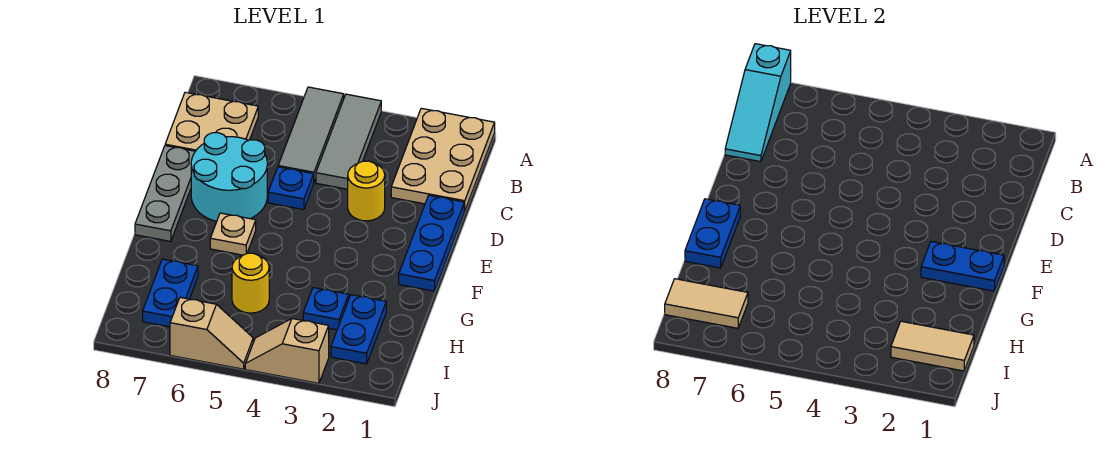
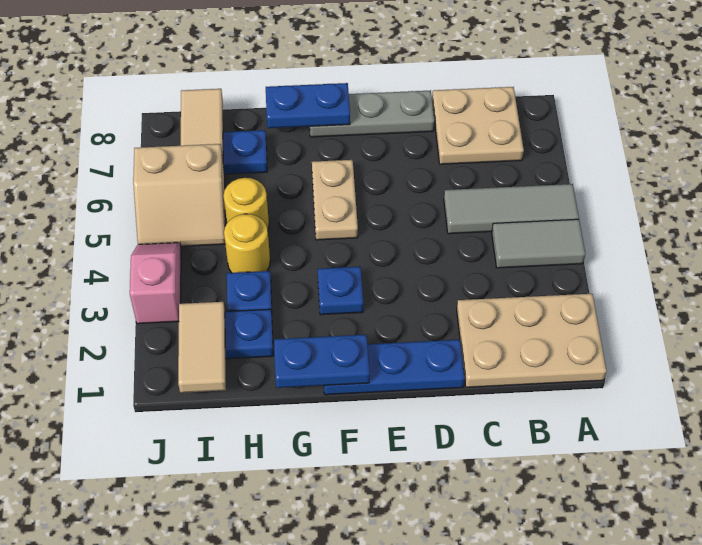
grey 1x3 tile [316,94,381,189] -> grey 1x2 tile [492,219,585,268]
cyan 1x3 slope [725,44,791,162] -> none
yellow 1x1 round brick [348,161,385,221] -> yellow 1x1 round brick moved to [224,214,270,273]
blue 1x1 plate [268,167,314,210] -> blue 1x1 plate moved to [318,267,363,315]
cyan 2x2 round brick [191,133,267,221] -> none
blue 1x2 plate [921,242,1004,291] -> blue 1x2 plate turned to [274,335,370,388]
tan 1x1 plate [210,213,256,255] -> tan 1x2 plate [312,160,358,240]
tan 1x2 slope [245,319,329,383] -> pink 1x2 slope [130,243,181,324]
tan 1x2 slope [170,297,253,369] -> tan 2x2 slope [133,144,225,246]

